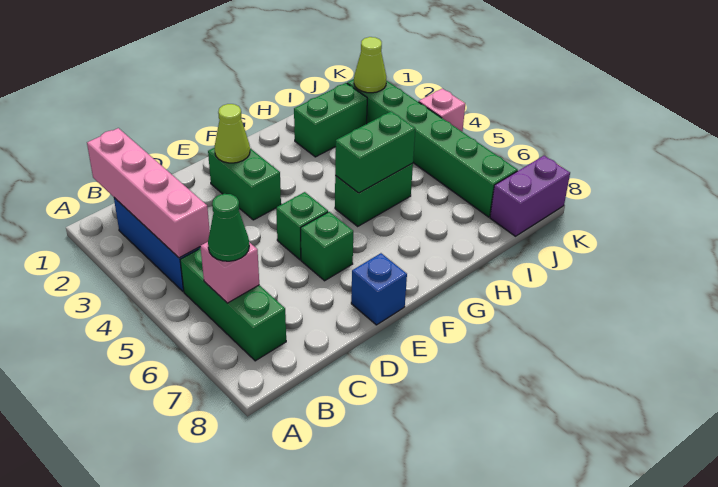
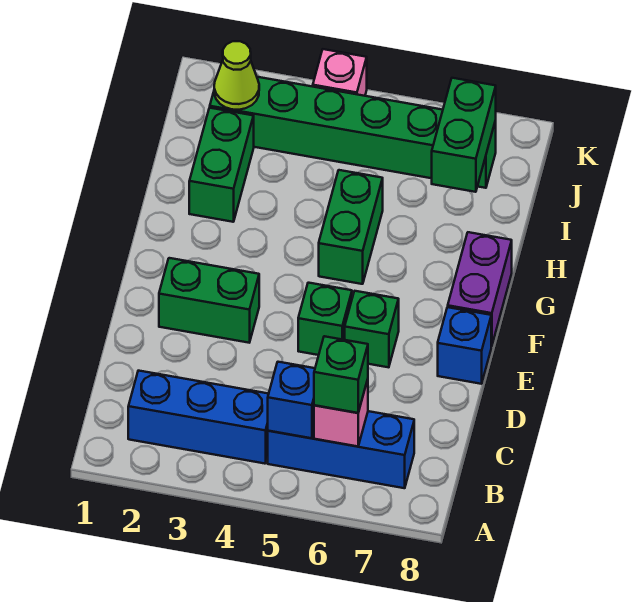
pink 1x4 brick [87,128,210,258] -> none
green 1x3 brick [180,248,286,361] -> blue 1x3 brick [268,411,414,488]
none -> blue 1x1 brick [268,362,315,438]
green 1x1 cone [208,194,249,261] -> green 1x1 brick [314,336,368,413]
lime 1x1 cone [215,104,250,163] -> none
green 1x2 brick [335,111,415,193] -> green 1x2 brick moved to [432,78,496,192]
purple 1x2 brick [490,156,570,236] -> purple 1x2 brick moved to [448,232,512,346]

